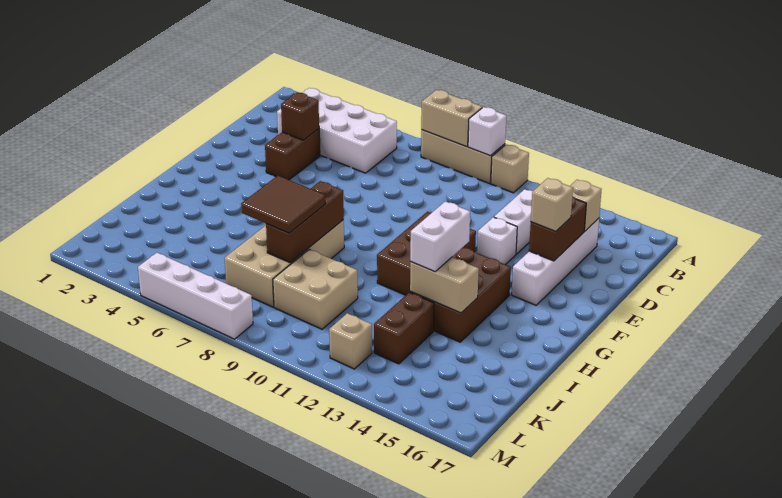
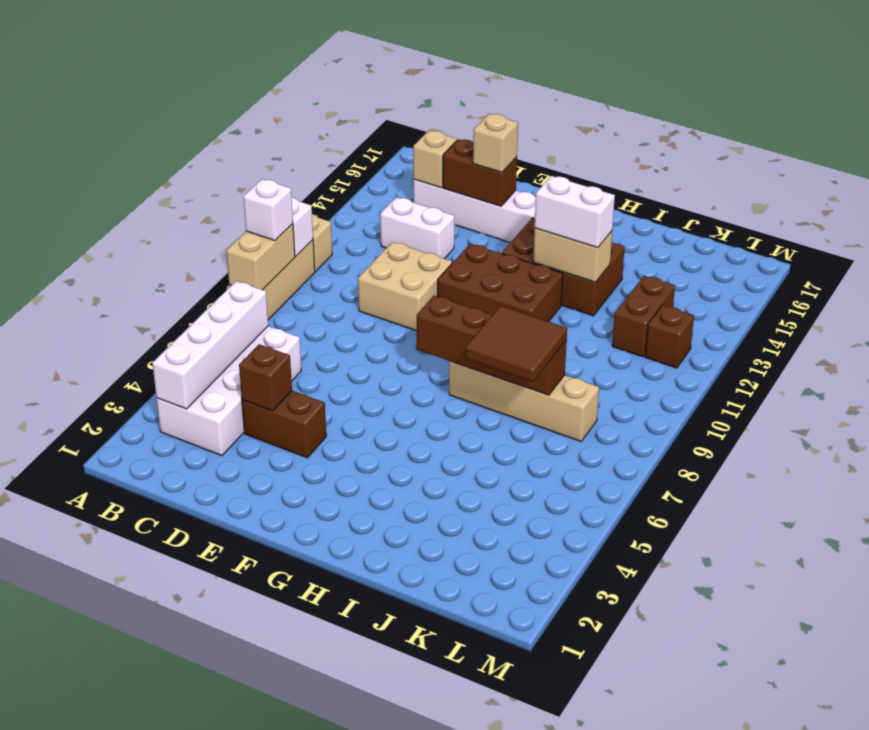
white 1x1 brick [477,217,517,265] -> white 1x1 brick moved to [243,179,293,241]
tan 2x4 brick [225,220,344,307] -> tan 1x4 brick [449,361,599,441]
brown 1x3 brick [266,181,344,263] -> brown 1x4 brick [417,296,567,395]
tan 1x2 brick [410,257,479,313] -> tan 1x2 brick turned to [533,228,612,282]
tan 2x2 brick [273,249,358,329] -> tan 2x2 brick moved to [358,242,452,331]
brown 1x2 brick [374,292,434,364] -> brown 1x2 brick turned to [612,276,675,357]
tan 1x1 brick [329,313,372,369] -> brown 1x1 brick [645,305,694,368]
white 1x4 brick [138,253,253,339] -> white 1x4 brick moved to [152,281,268,409]

